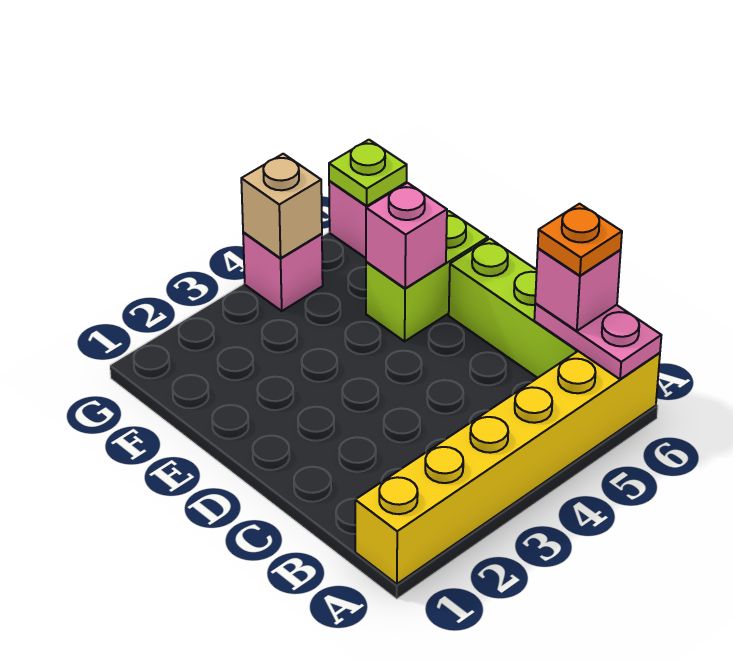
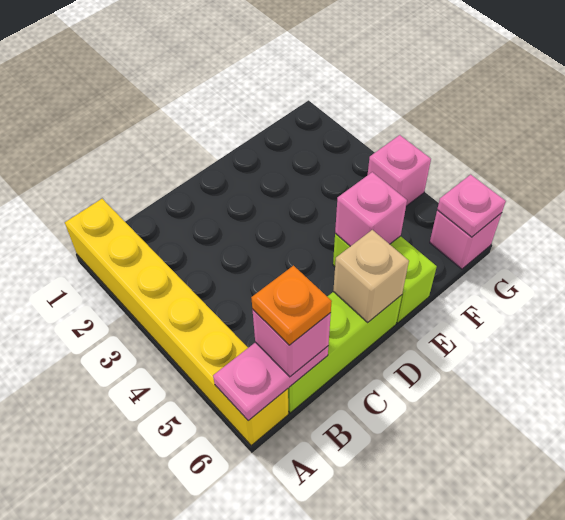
tan 1x1 brick [241,154,322,258] -> tan 1x1 brick moved to [333,230,409,322]
lime 1x1 plate [329,140,407,206] -> pink 1x1 plate [437,175,506,237]

